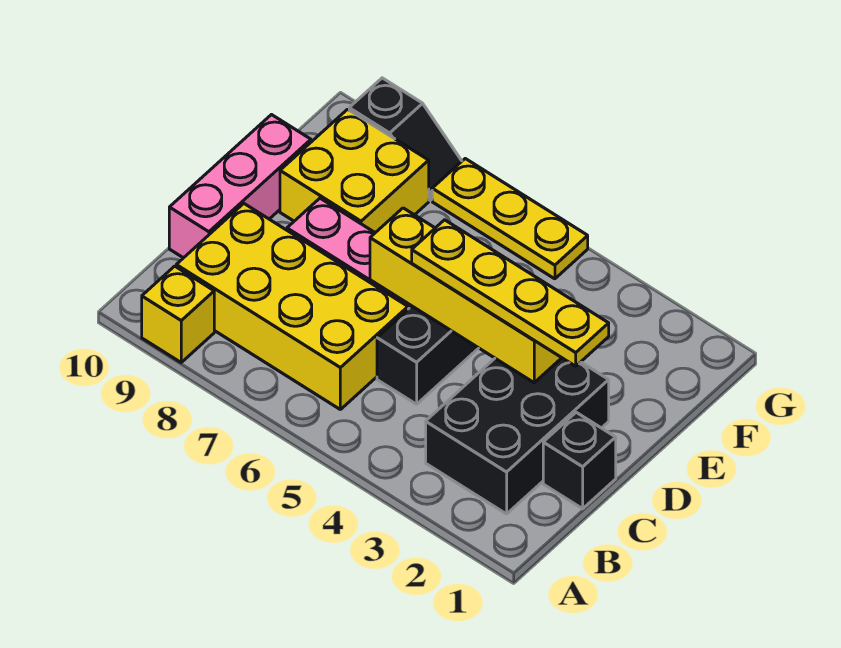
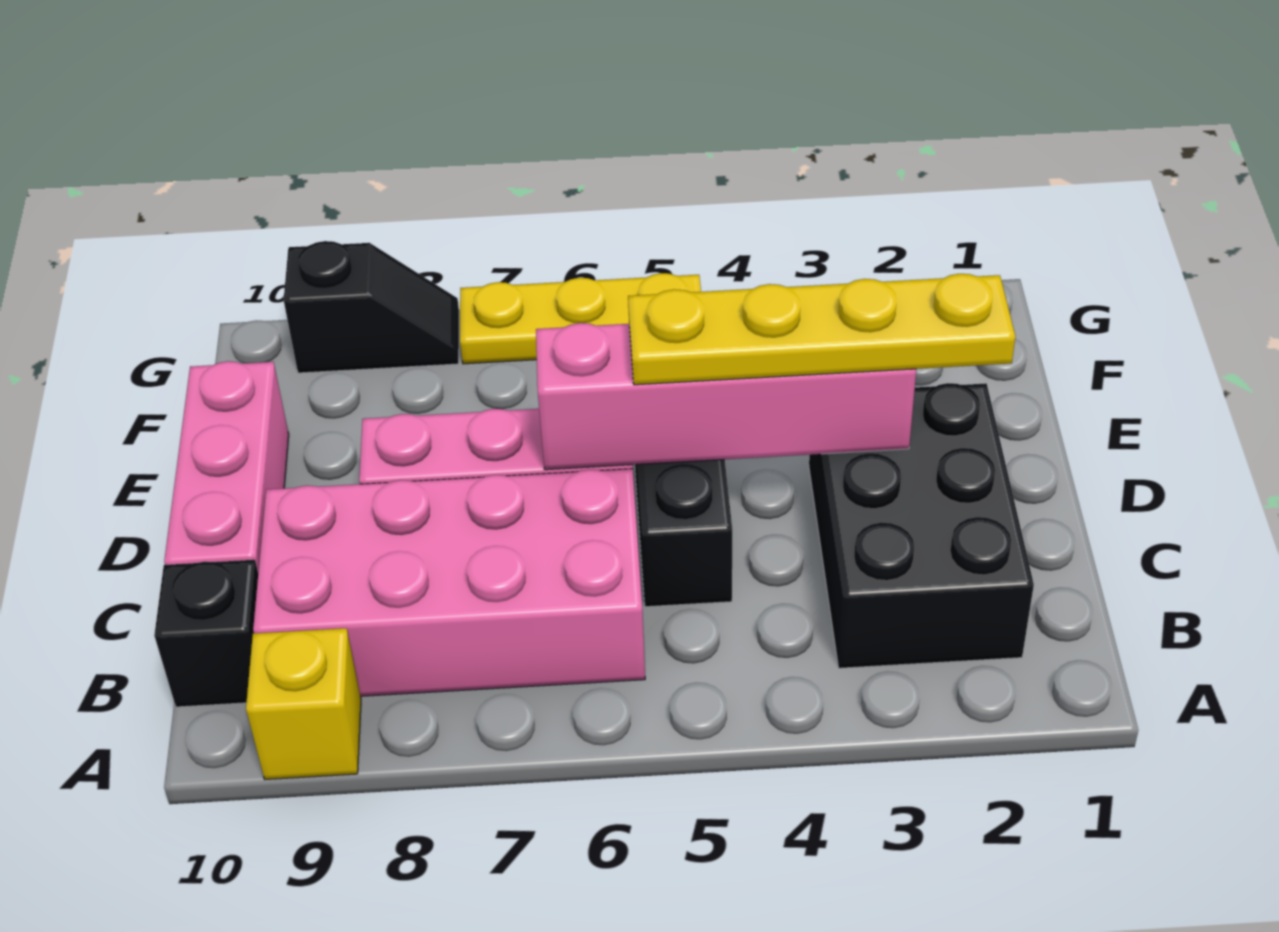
yellow 2x4 brick [176,204,408,409] -> pink 2x4 brick [253,469,645,696]
black 1x1 brick [543,412,616,509] -> black 1x1 brick moved to [154,560,258,707]
yellow 1x4 brick [370,208,561,383] -> pink 1x4 brick [536,323,916,470]
yellow 2x2 brick [280,109,429,233] -> none

